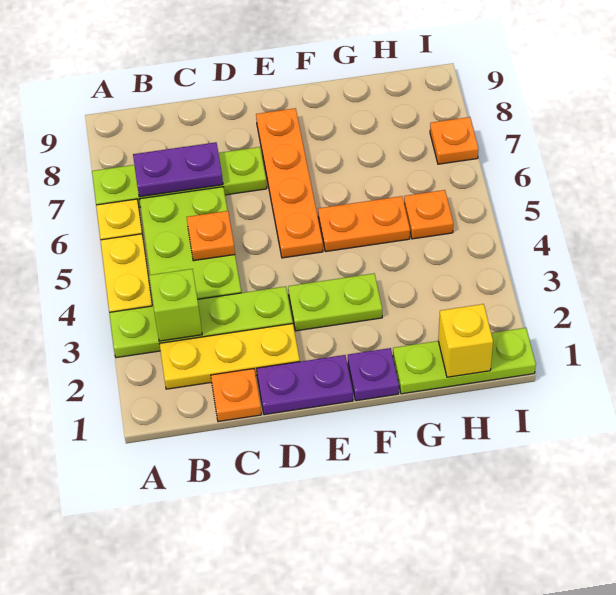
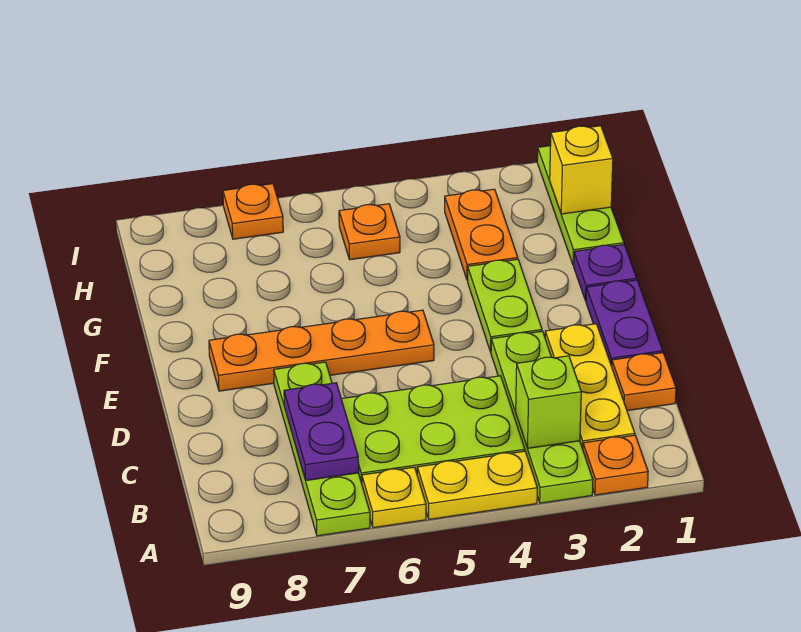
orange 1x1 plate [187,211,235,261] -> orange 1x1 plate moved to [583,435,648,495]
orange 1x2 plate [318,196,410,252] -> orange 1x2 plate moved to [445,189,518,280]

